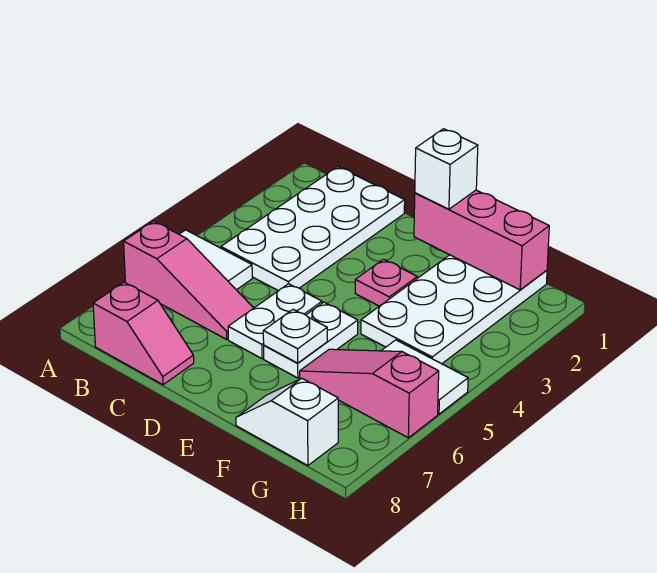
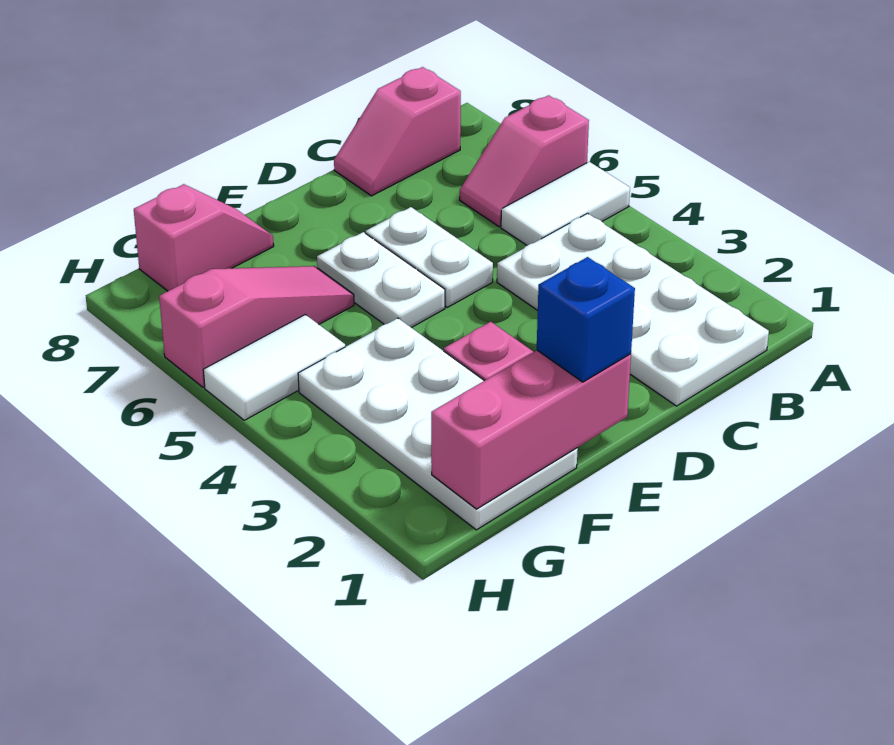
pink 1x3 slope [124,221,253,339] -> pink 1x2 slope [460,95,589,227]
white 1x1 brick [415,129,478,209] -> blue 1x1 brick [537,257,635,382]
white 1x1 plate [263,309,327,363] -> none
white 1x2 slope [236,378,338,466] -> pink 1x2 slope [134,184,274,291]

